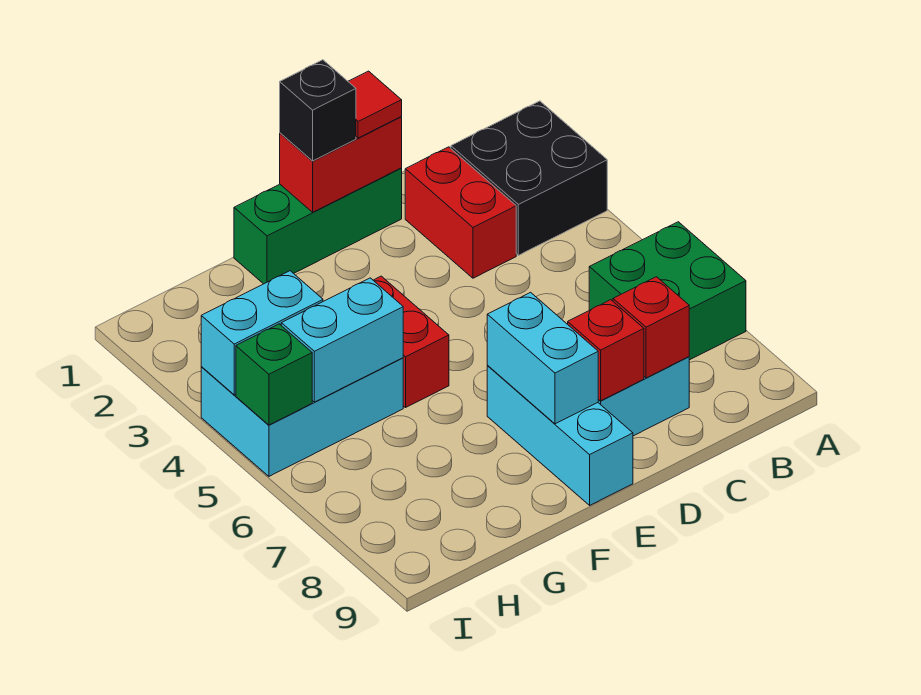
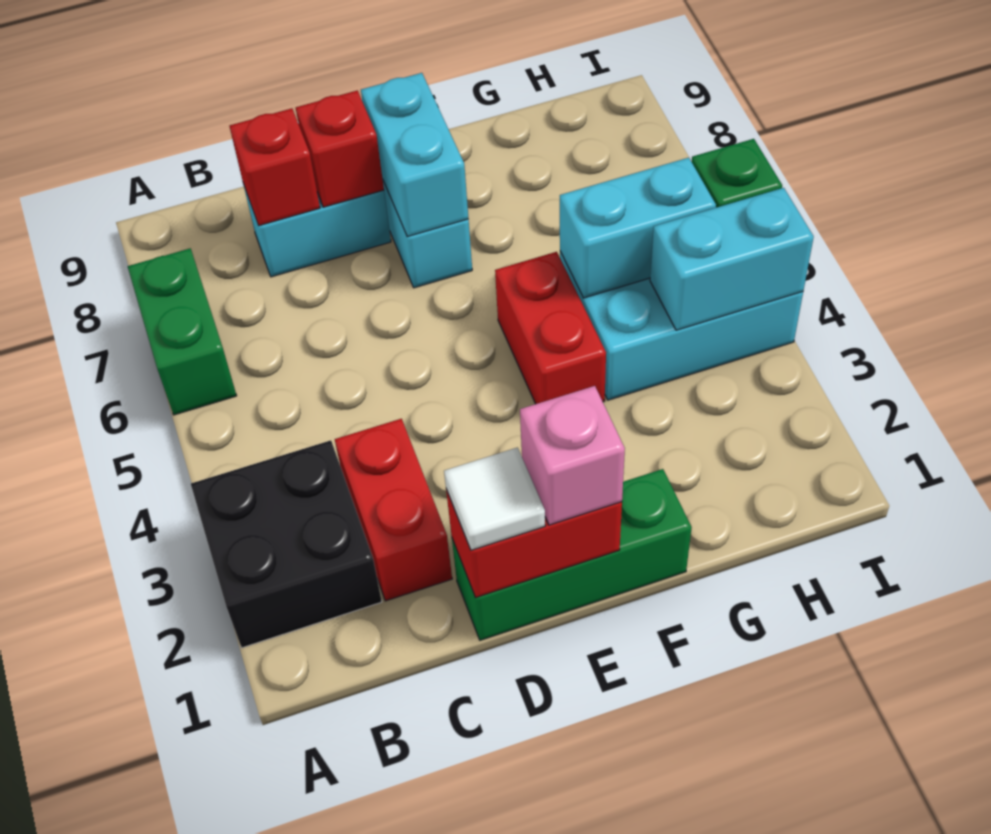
green 2x2 brick [589,222,746,360] -> green 1x2 brick [128,248,237,415]
red 1x1 tile [348,71,402,138] -> white 1x1 tile [444,448,545,550]
black 1x1 brick [280,60,356,161] -> pink 1x1 brick [520,386,625,525]

